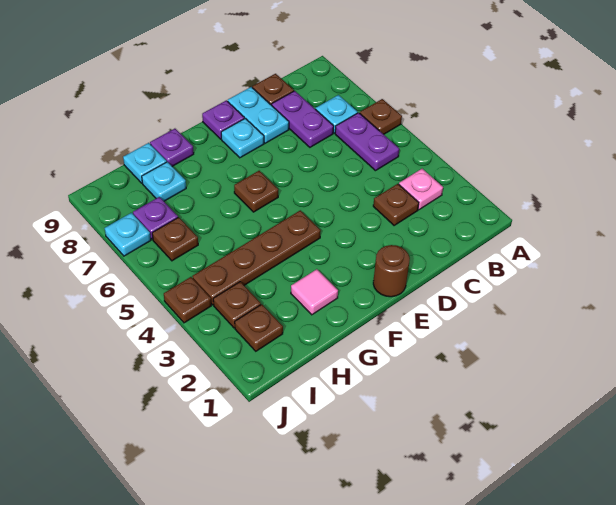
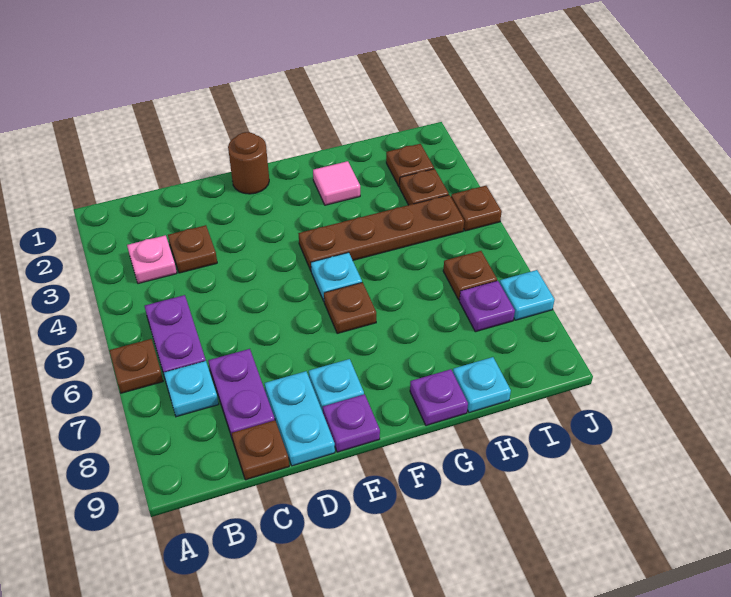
cyan 1x1 plate [142,162,186,201] -> cyan 1x1 plate moved to [311,252,362,301]

